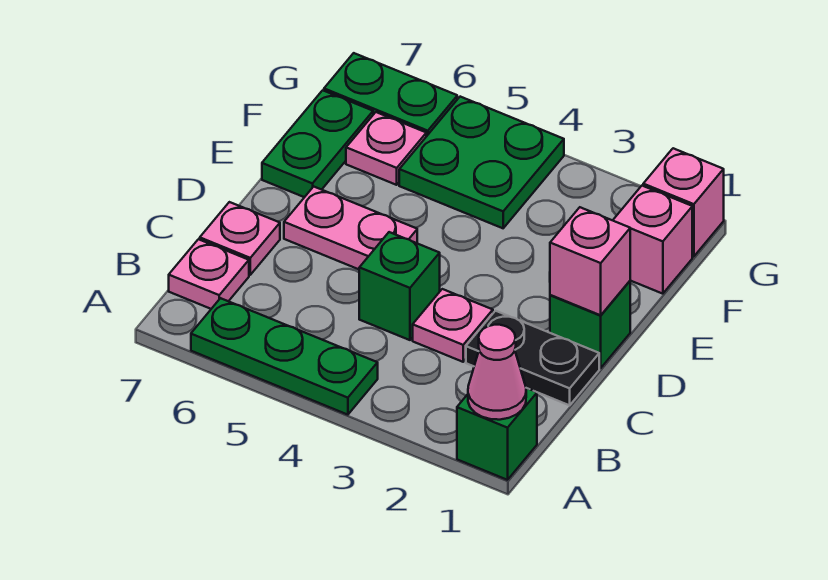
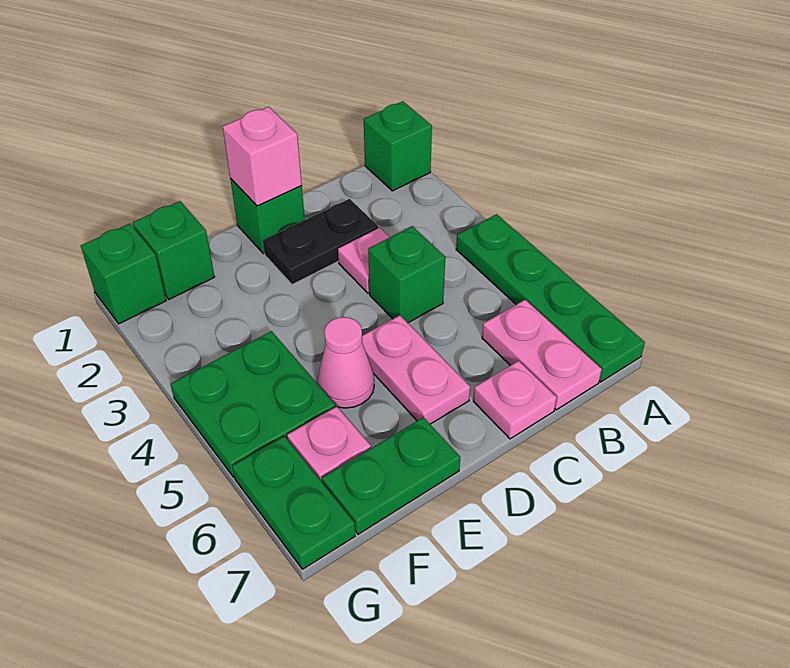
pink 1x1 cone [468,325,526,420] -> pink 1x1 cone moved to [317,317,374,408]
green 1x3 plate [191,298,378,415] -> green 1x4 plate [456,214,645,382]
pink 1x1 plate [169,239,249,309] -> pink 1x2 plate [482,300,602,410]
black 1x2 plate [466,311,599,405] -> black 1x2 plate turned to [263,199,378,285]
pink 1x1 brick [613,186,692,294] -> green 1x1 brick [133,201,215,299]
pink 1x1 brick [643,148,724,256] -> green 1x1 brick [81,224,166,324]

